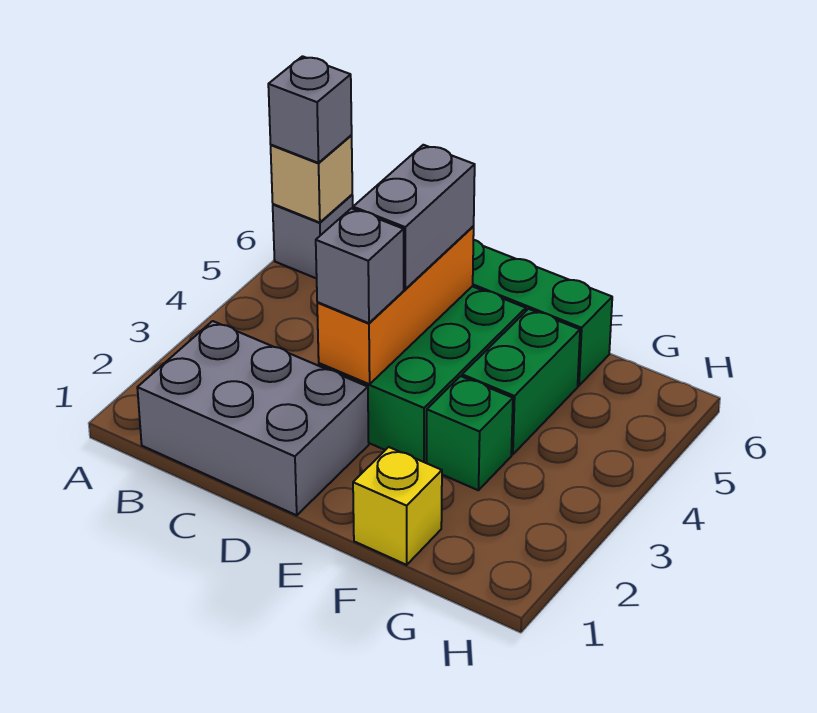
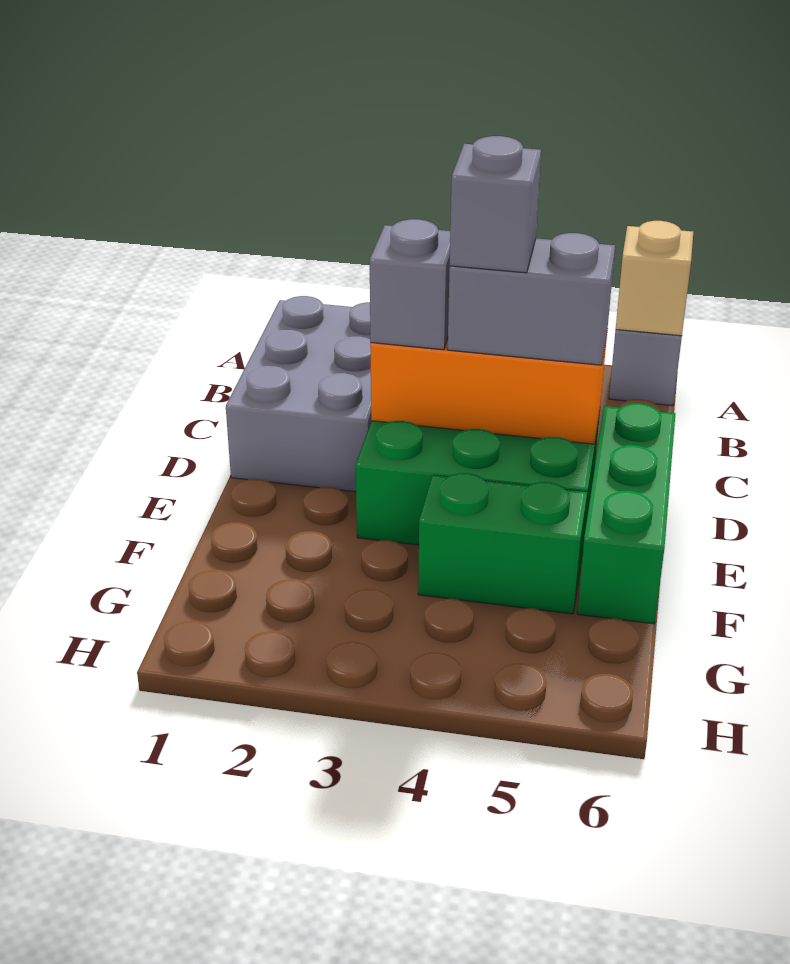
grey 1x1 brick [268,56,352,163] -> grey 1x1 brick moved to [450,136,541,273]
yellow 1x1 brick [353,447,442,565] -> none
green 1x1 brick [427,376,513,490] -> none

